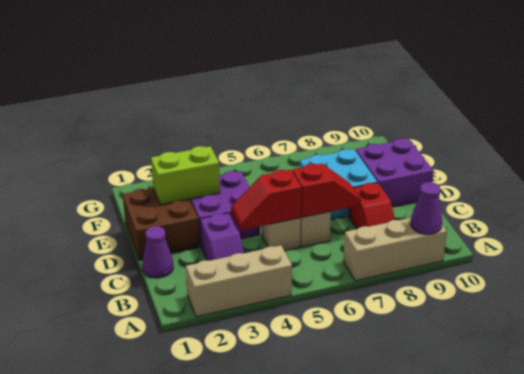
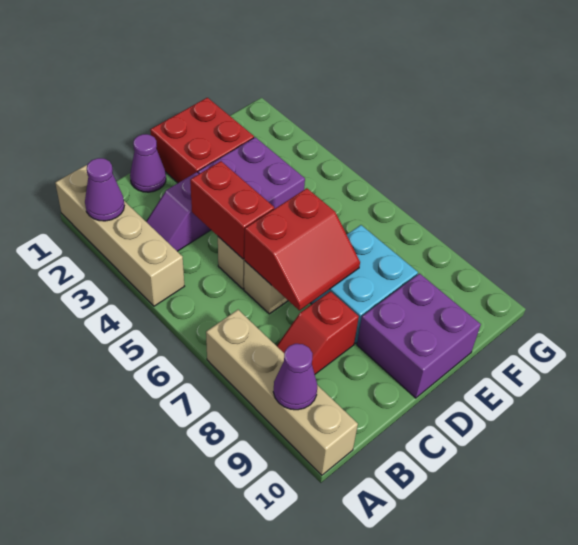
tan 1x3 brick [186,245,292,317] -> tan 1x4 brick [55,165,184,306]
none -> purple 1x1 cone [85,158,124,221]
tan 1x3 brick [343,218,447,281] -> tan 1x4 brick [206,310,358,475]
red 1x2 slope [231,170,302,230] -> red 1x2 brick [190,161,274,259]
red 1x2 slope [292,164,361,217] -> red 2x2 slope [244,188,360,310]
brown 2x2 brick [123,188,200,260] -> red 2x2 brick [150,98,254,183]
lime 1x2 brick [151,146,220,205] -> none

